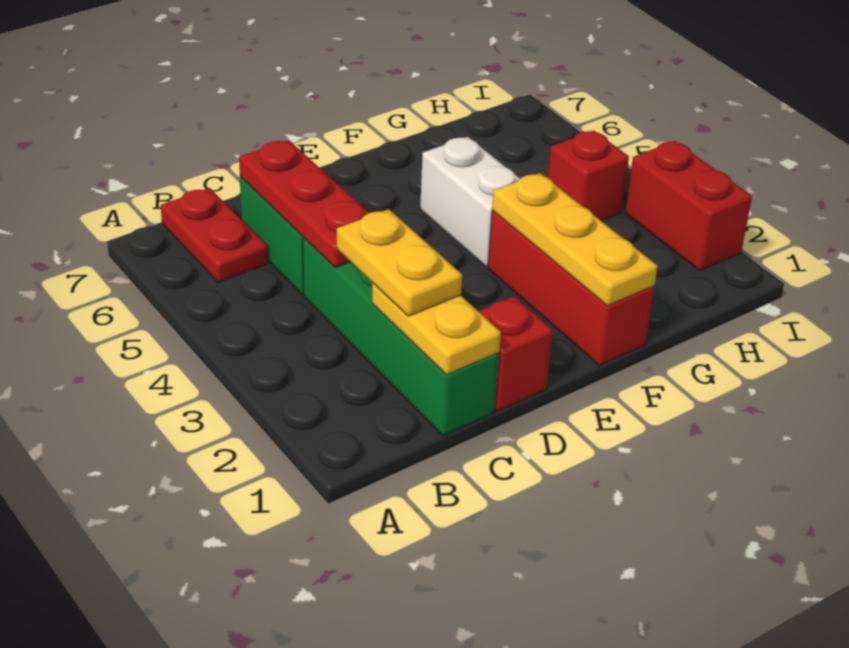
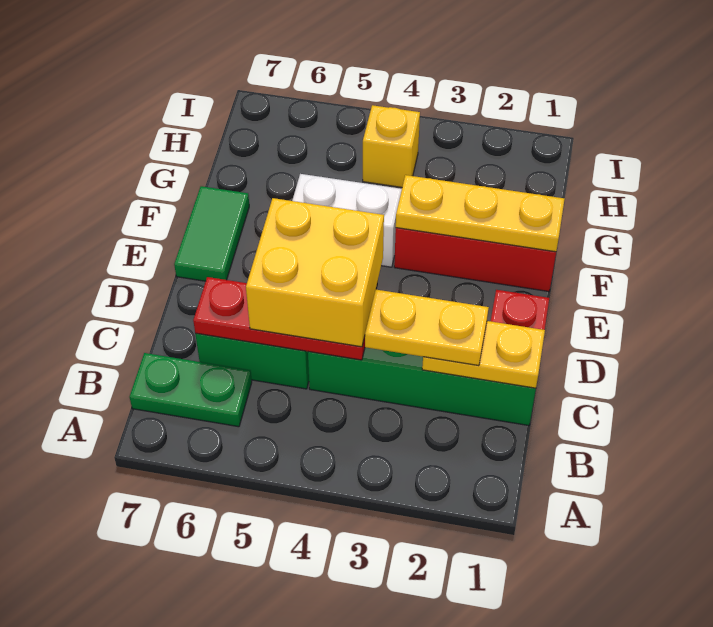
red 1x2 plate [161,188,268,282] -> green 1x2 plate [130,353,252,427]
none -> yellow 2x2 brick [246,198,384,347]
none -> green 1x2 tile [174,186,249,281]
red 1x1 brick [548,131,629,221] -> yellow 1x1 brick [363,105,420,187]
red 1x2 brick [625,141,752,270] -> none

